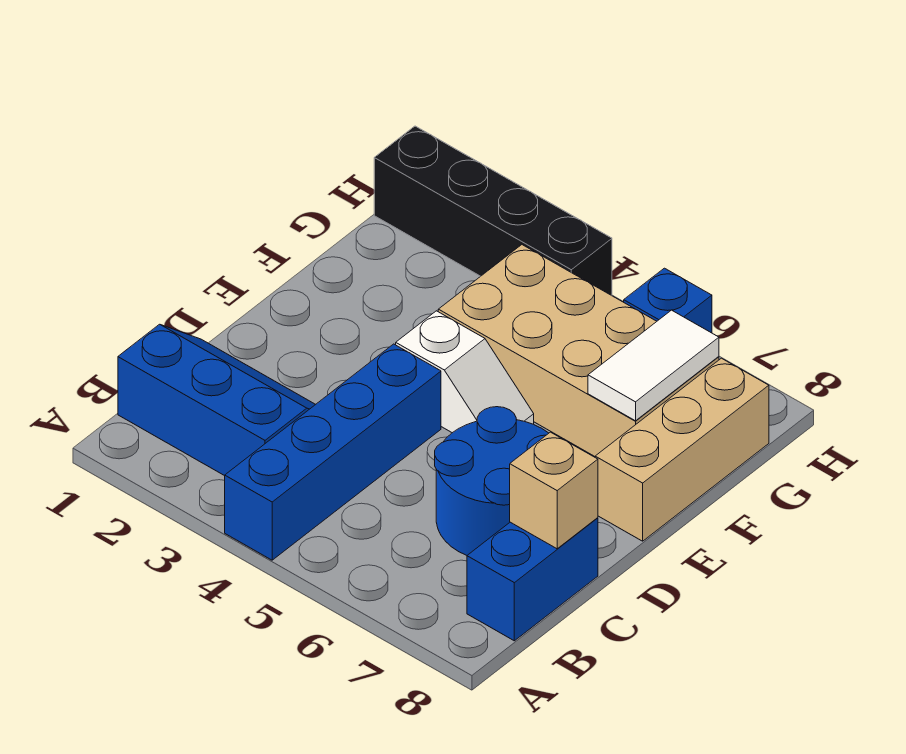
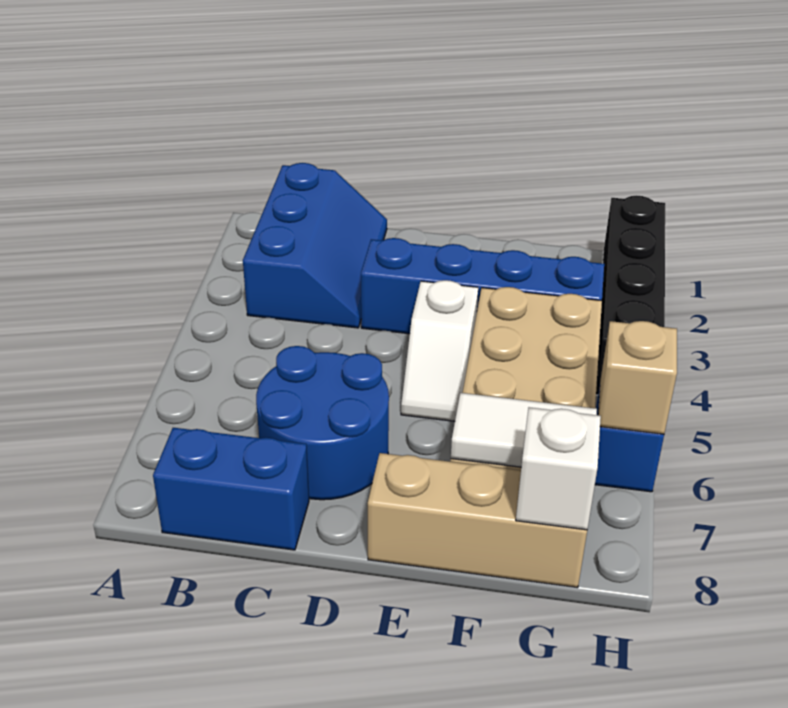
blue 1x4 brick [225,344,441,560] -> blue 1x4 brick moved to [361,238,604,334]
tan 1x1 brick [510,432,598,549] -> tan 1x1 brick moved to [598,321,677,434]
none -> white 1x1 brick [516,407,601,530]

